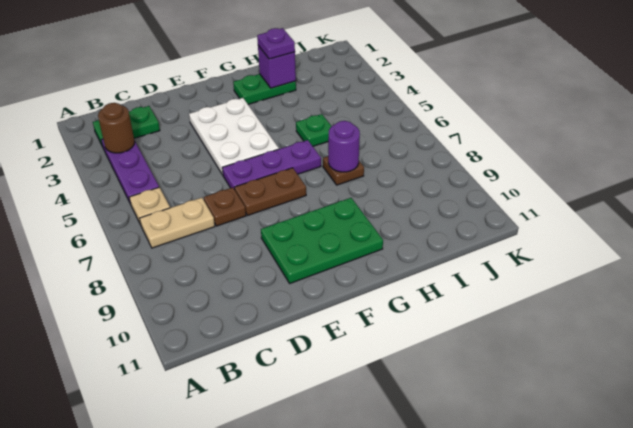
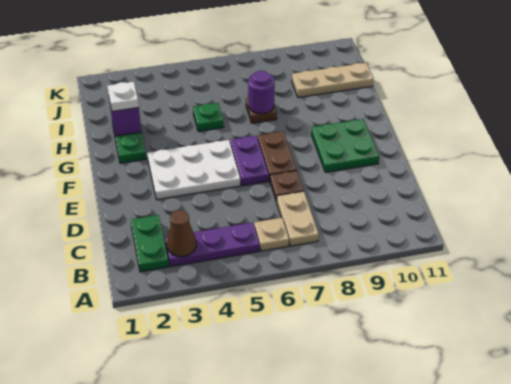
brown 1x1 round brick [98,103,135,153] -> brown 1x1 cone [167,210,196,257]
purple 1x3 plate [222,140,321,189] -> purple 1x2 plate [230,136,269,186]
green 2x3 plate [261,198,383,283] -> green 2x2 plate [311,119,379,172]
purple 1x1 plate [257,28,295,59] -> white 1x1 plate [107,82,139,111]
none -> tan 1x3 plate [292,63,374,97]

